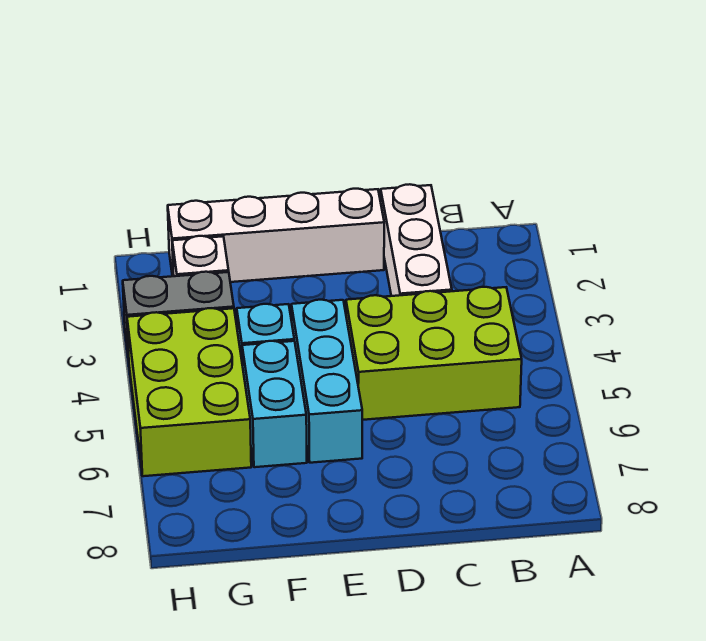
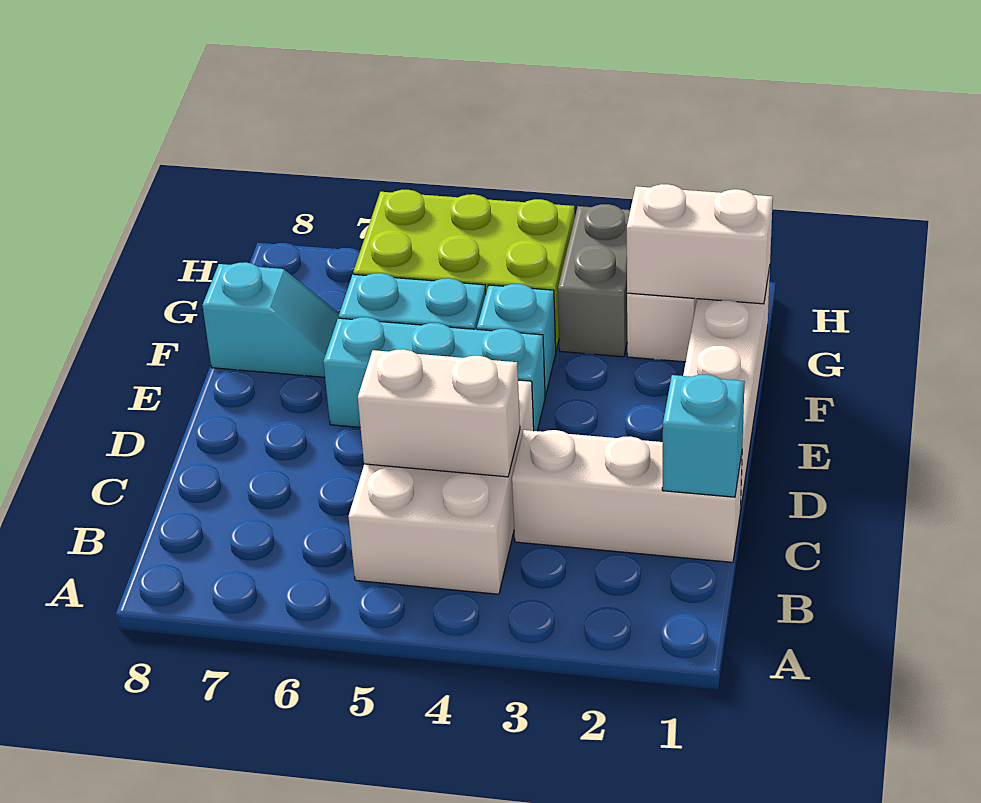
lime 2x3 brick [346,287,522,420] -> white 2x3 brick [348,380,534,594]
none -> cyan 1x1 brick [662,375,745,497]
none -> white 1x2 brick [358,349,520,477]
none -> cyan 1x2 slope [202,262,339,377]
none -> white 1x2 brick [627,184,773,304]

